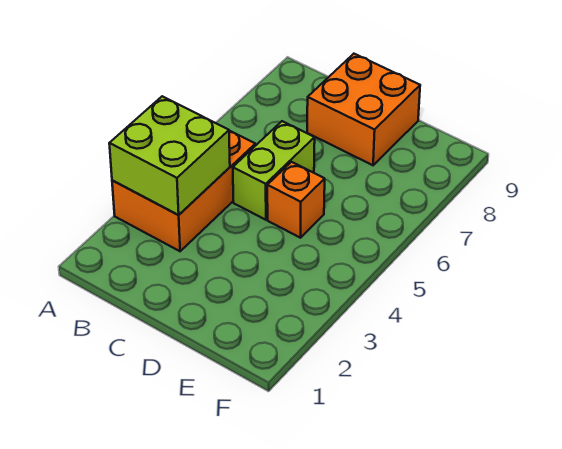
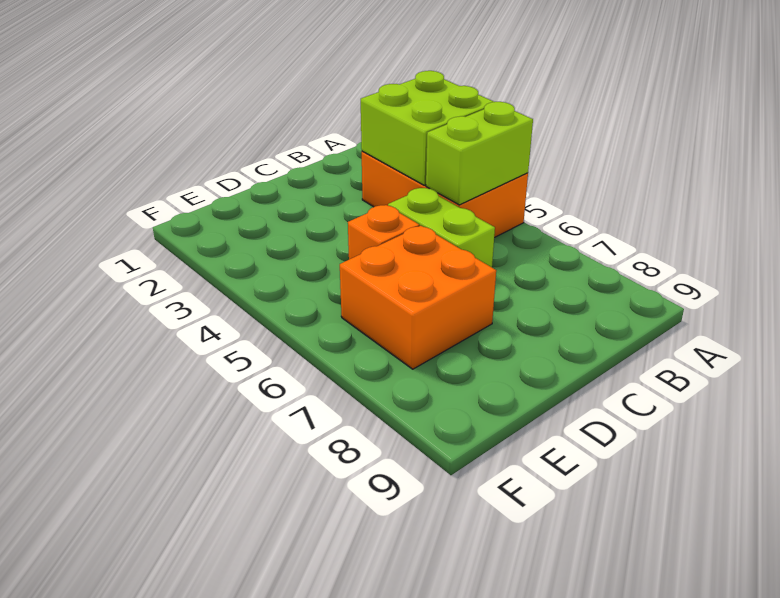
none -> lime 1x2 brick [426,102,533,205]
orange 2x2 brick [307,54,420,165] -> orange 2x2 brick moved to [340,226,496,369]

